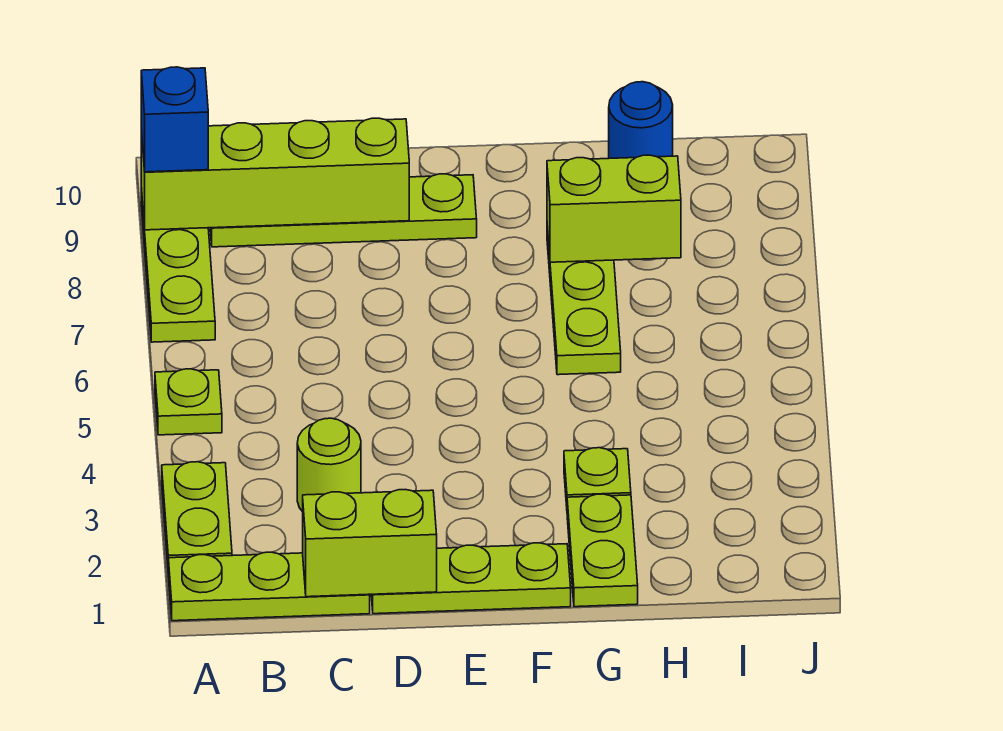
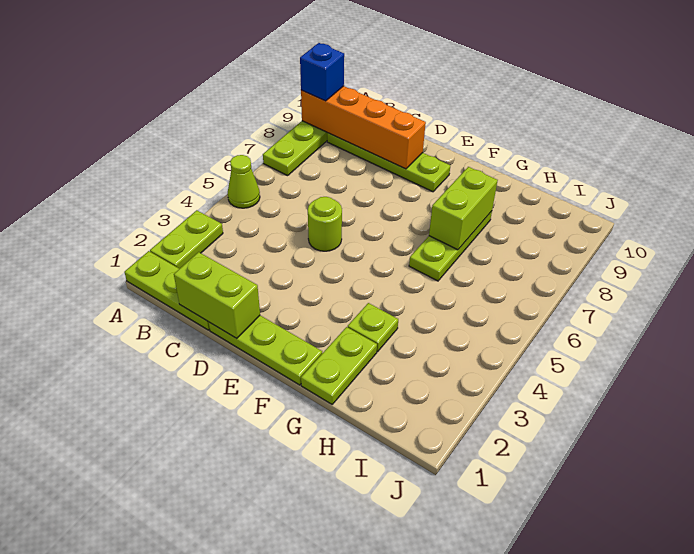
lime 1x1 plate [155,369,222,435] -> lime 1x1 cone [228,155,260,208]
lime 1x4 brick [141,118,409,230] -> orange 1x4 brick [301,86,426,169]
lime 1x1 round brick [297,418,361,512] -> lime 1x1 round brick moved to [308,197,342,251]
lime 1x2 brick [547,155,681,262] -> lime 1x2 brick turned to [429,167,498,250]
blue 1x1 round brick [609,82,673,158] -> none

